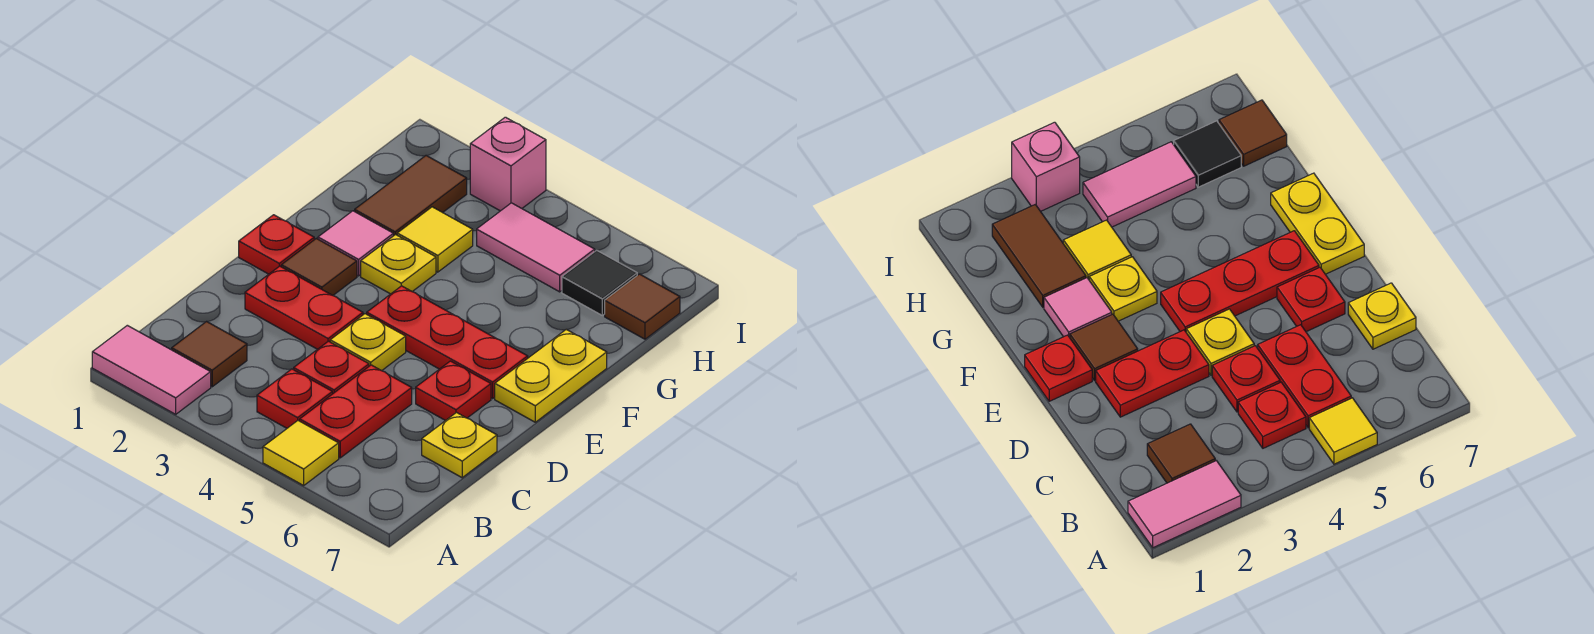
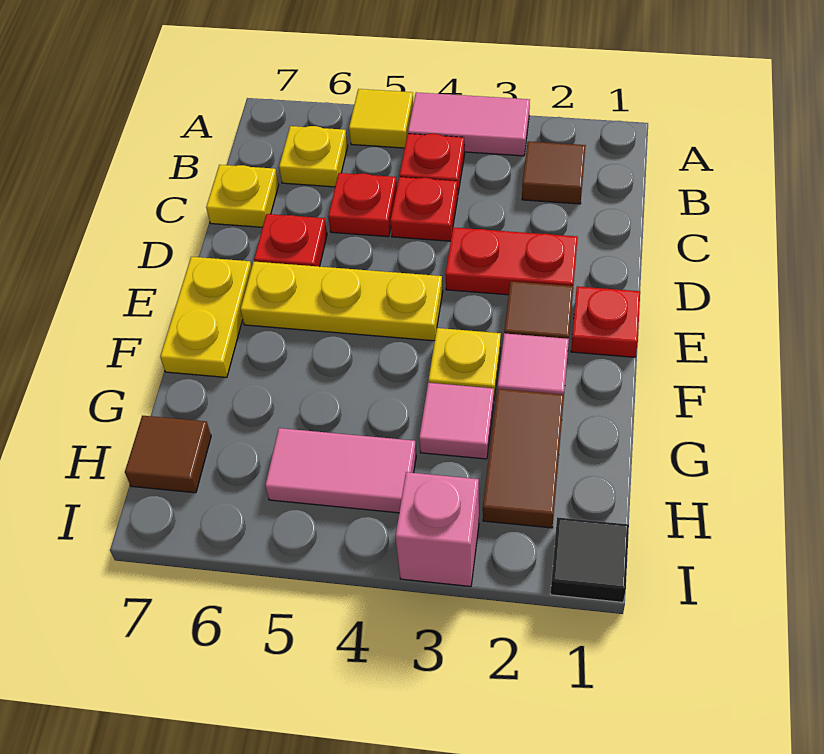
pink 1x2 tile [92,325,211,414] -> pink 1x2 tile moved to [408,92,530,156]
red 1x2 plate [300,365,412,458] -> red 1x1 plate [328,173,397,237]
yellow 1x1 plate [330,314,406,371] -> yellow 1x1 plate moved to [279,126,348,187]
red 1x3 plate [367,286,528,398] -> yellow 1x3 plate [241,262,443,341]
yellow 1x1 tile [397,207,473,272] -> pink 1x1 tile [419,383,494,459]
black 1x1 tile [562,250,637,315] -> black 1x1 tile moved to [550,517,629,602]

